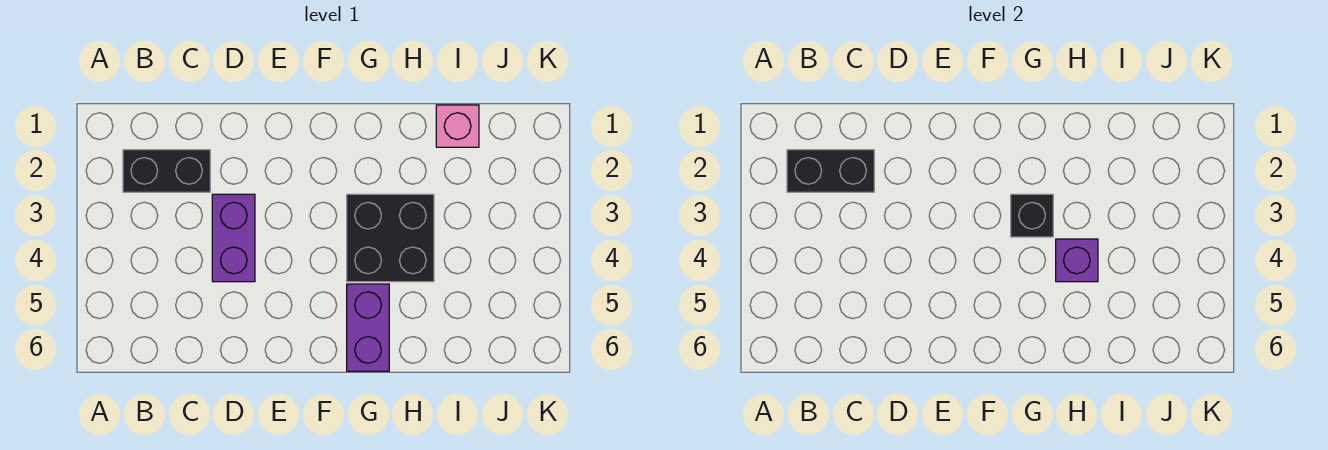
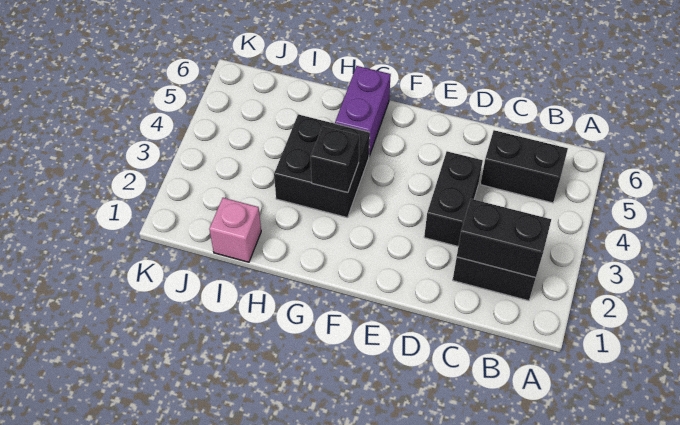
none -> black 1x2 brick [481,130,568,203]
purple 1x2 brick [212,194,255,282] -> black 1x2 brick [424,151,483,246]
purple 1x1 brick [1056,239,1098,282] -> none

